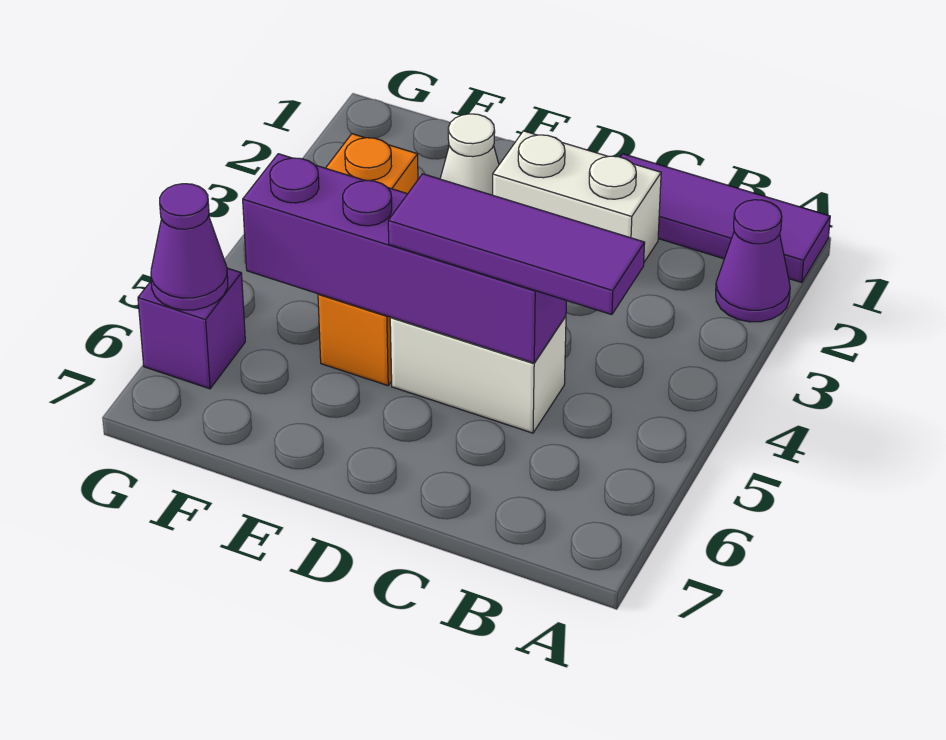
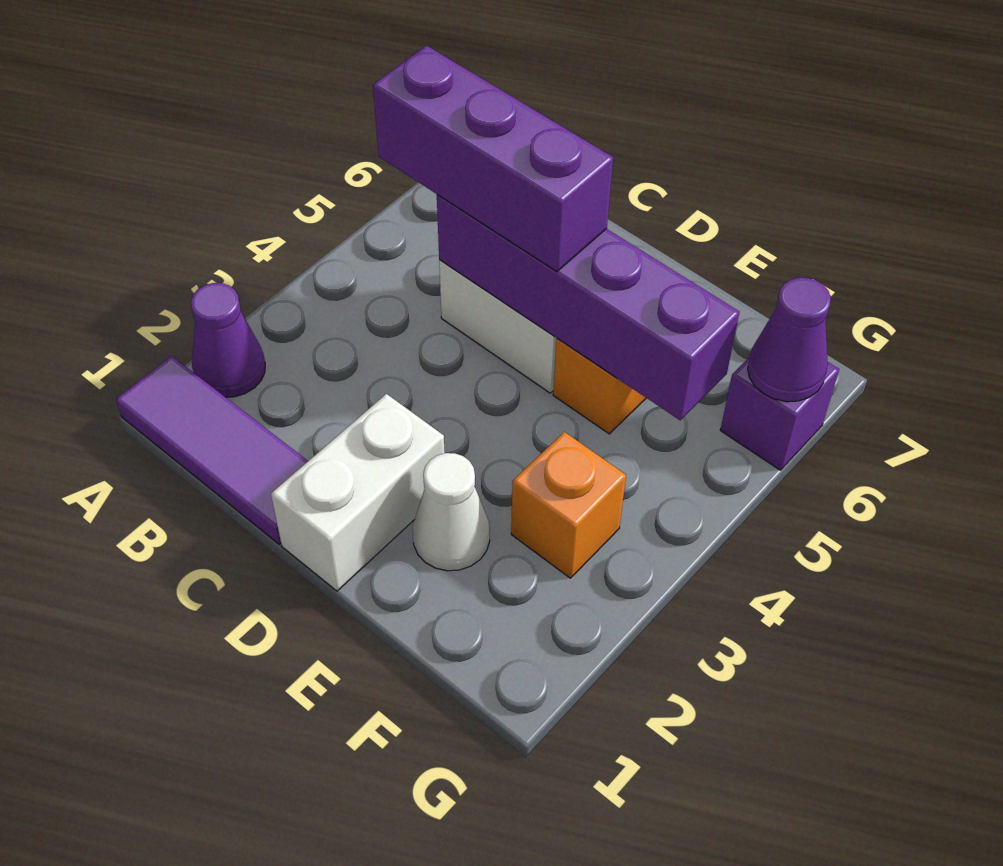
purple 1x3 tile [388,174,645,315] -> purple 1x3 brick [373,45,613,272]
white 1x2 brick [493,131,661,262] -> white 1x2 brick turned to [271,394,445,591]

